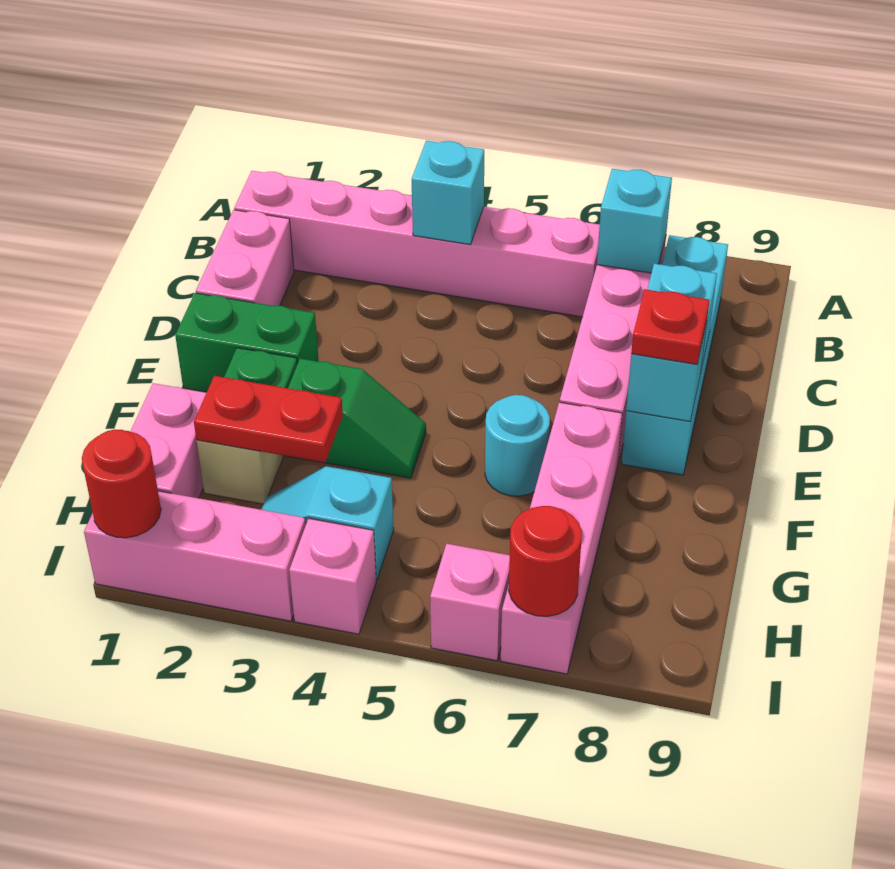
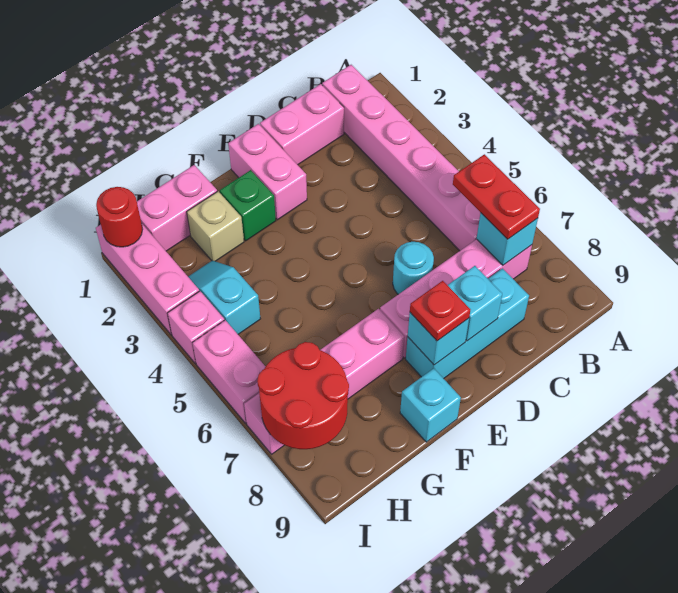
cyan 1x1 brick [412,141,484,245] -> cyan 1x1 brick moved to [400,368,461,442]
cyan 1x4 brick [622,235,728,475] -> cyan 1x3 brick [406,269,529,379]
green 1x2 brick [175,293,319,392] -> pink 1x2 brick [228,124,307,220]
green 1x2 slope [288,358,426,478] -> none
cyan 1x1 round brick [485,395,550,496] -> cyan 1x1 round brick moved to [393,242,434,294]
red 1x2 plate [194,376,343,463] -> red 1x2 plate moved to [453,154,540,239]
pink 1x1 brick [430,544,510,661] -> pink 1x2 brick [193,320,266,423]
red 1x1 round brick [509,506,582,616] -> red 2x2 round brick [257,342,349,449]

